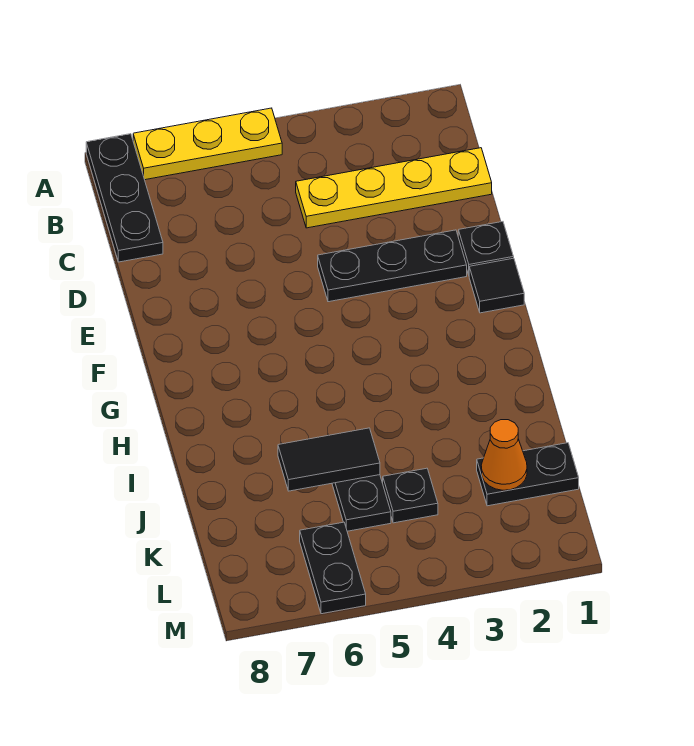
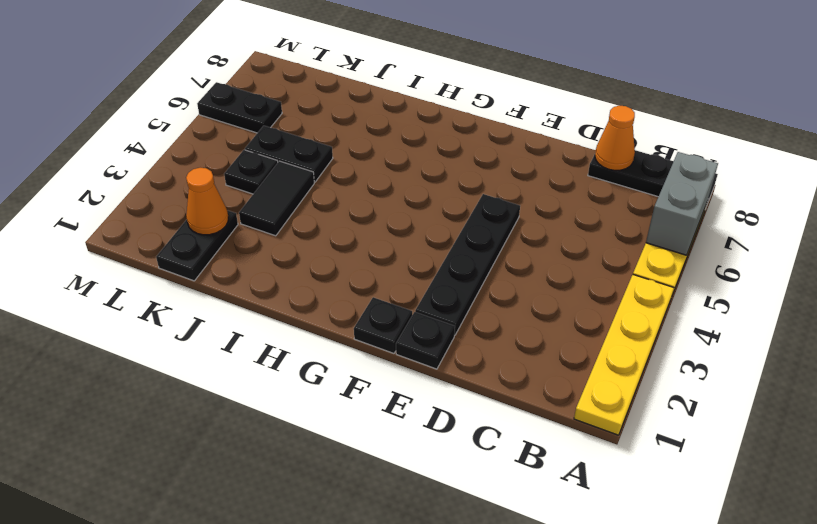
none -> grey 1x2 brick [646,152,718,255]
yellow 1x4 plate [296,148,492,228] -> yellow 1x4 plate moved to [574,275,674,435]
none -> orange 1x1 cone [595,106,635,170]
black 1x3 plate [318,230,467,302] -> black 1x4 plate [415,194,520,335]
black 1x1 tile [469,258,524,313] -> black 1x1 plate [354,297,412,353]
black 1x2 tile [278,428,380,491] -> black 1x2 tile moved to [239,161,314,236]

